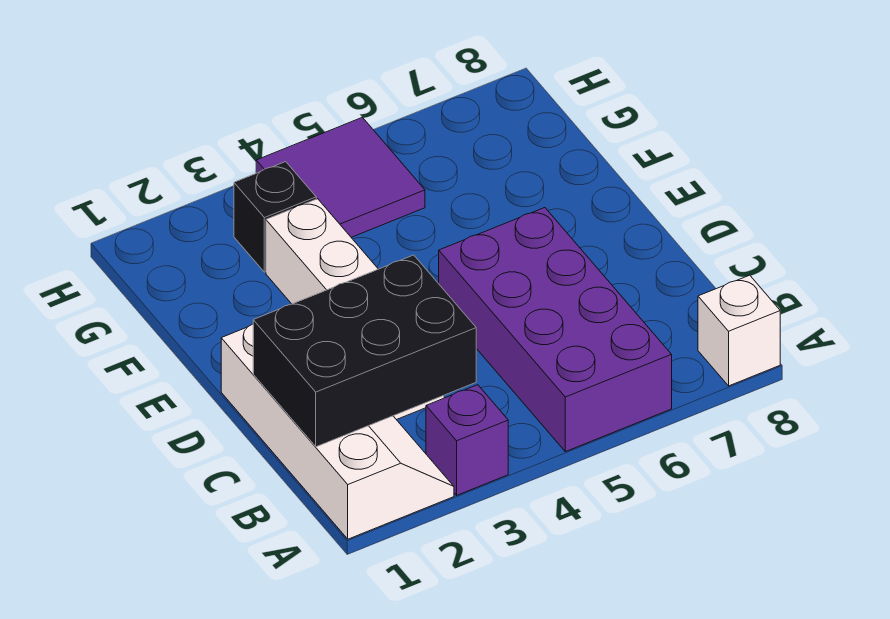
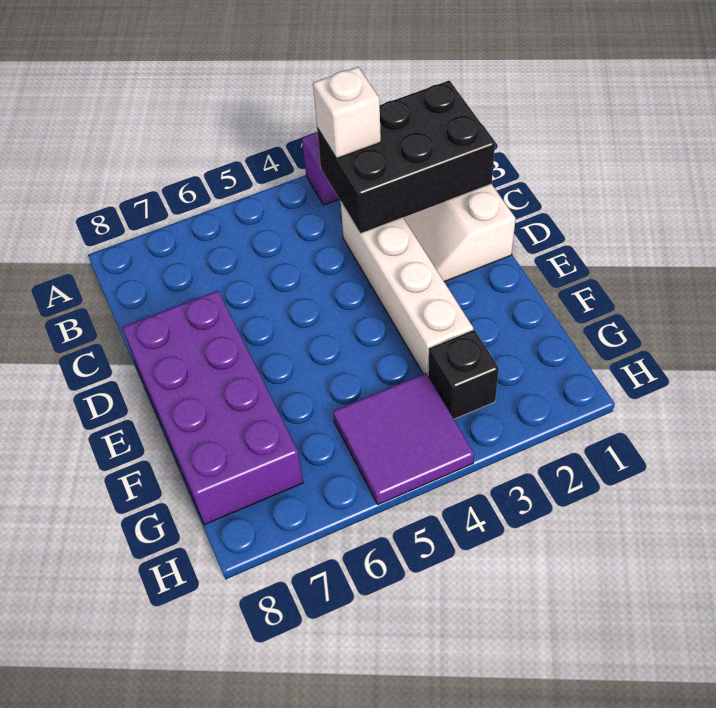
purple 2x4 brick [439,208,672,452] -> purple 2x4 brick moved to [123,291,303,525]
white 1x1 brick [698,275,780,386] -> white 1x1 brick moved to [313,67,381,158]

